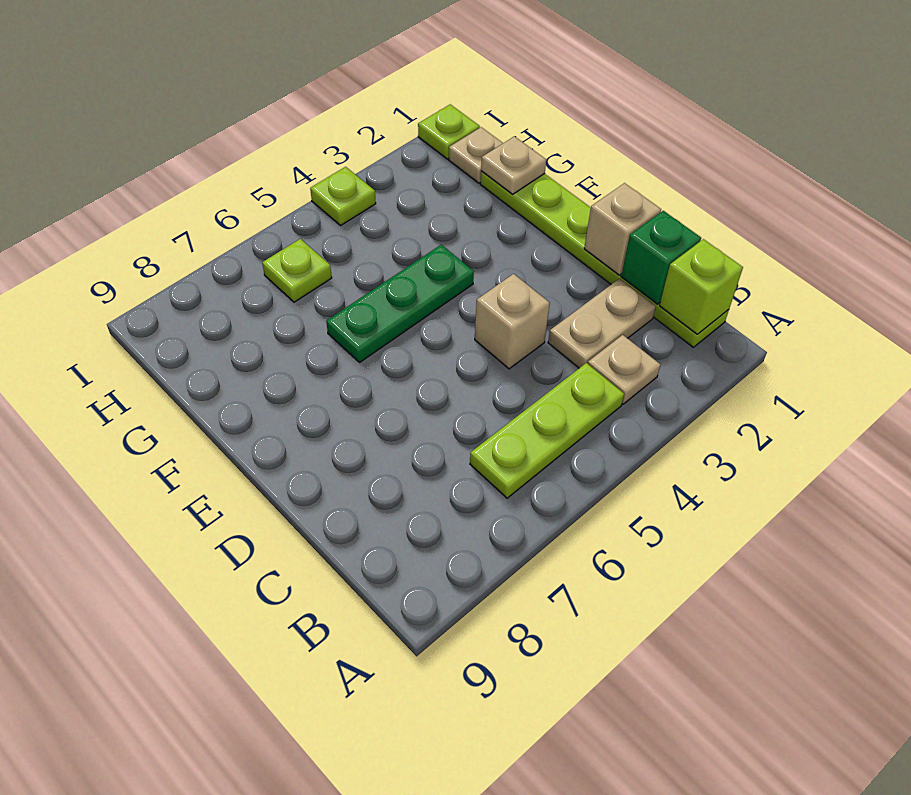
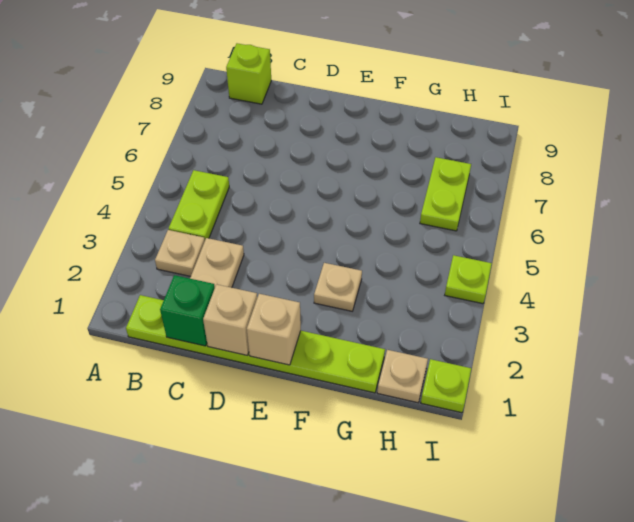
lime 1x1 brick [660,239,743,334] -> lime 1x1 brick moved to [226,43,271,104]
lime 1x3 plate [470,363,624,498] -> lime 1x2 plate [169,170,229,239]
tan 1x1 brick [475,274,550,369] -> tan 1x1 brick moved to [247,294,301,365]
green 1x3 plate [326,245,474,362] -> none
tan 1x1 plate [481,136,546,194] -> tan 1x1 plate moved to [314,263,362,311]
lime 1x1 plate [262,239,332,302] -> lime 1x2 plate [420,157,471,231]

